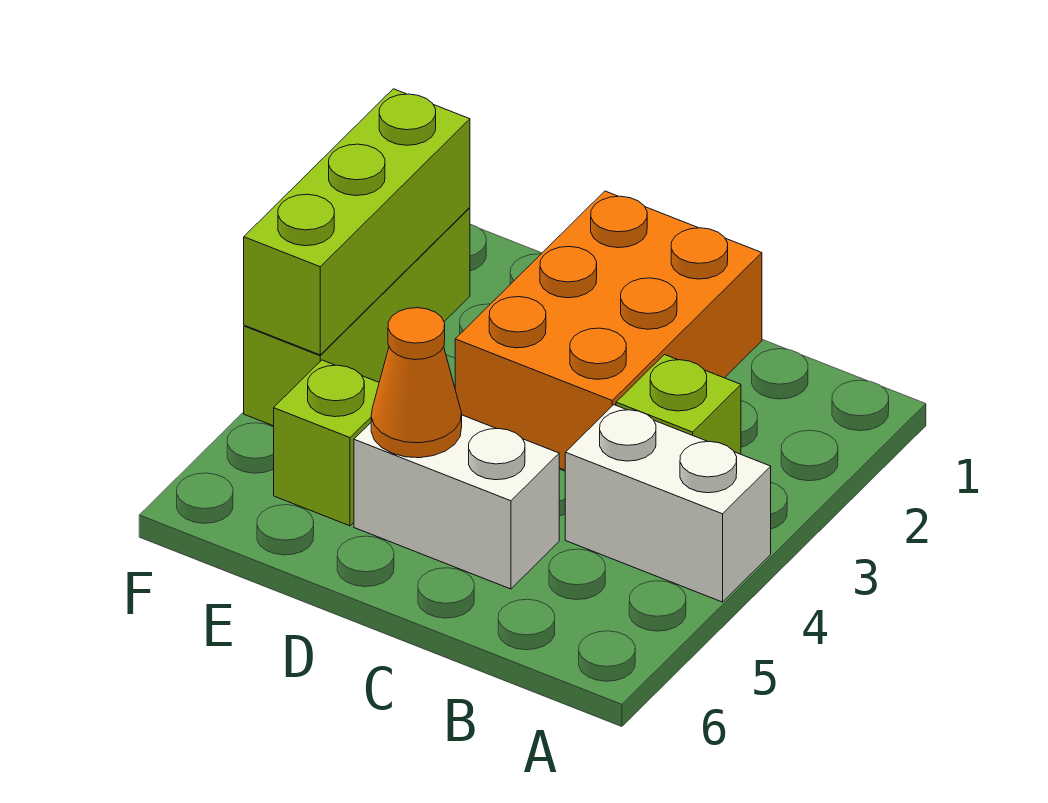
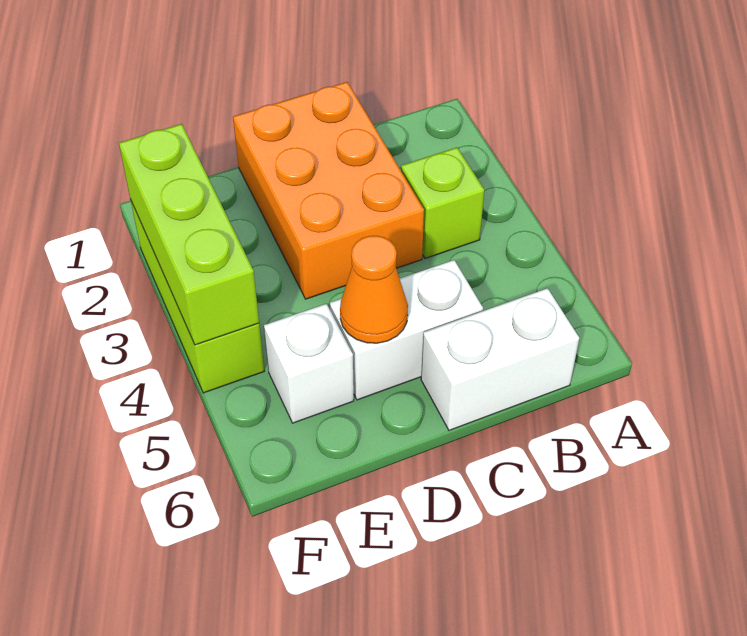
white 1x2 brick [565,405,771,602] -> white 1x2 brick moved to [421,288,579,430]
lime 1x1 brick [274,360,379,526] -> white 1x1 brick [264,304,354,423]

